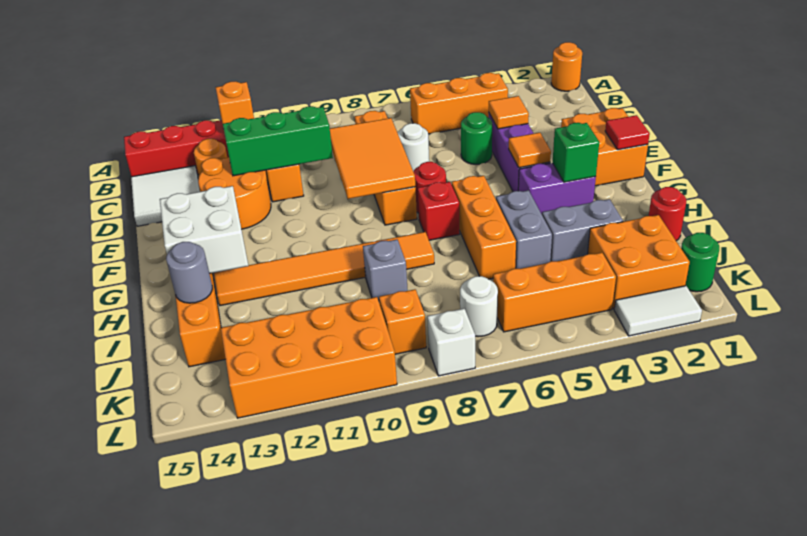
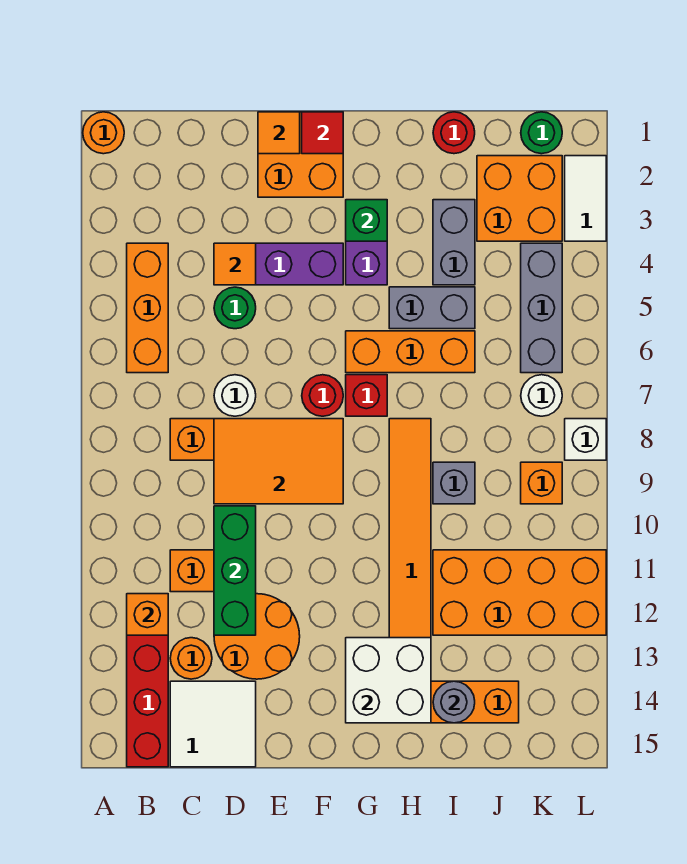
orange 1x1 tile [509,133,551,168] -> orange 1x1 tile moved to [258,112,300,154]
orange 1x3 brick [493,253,616,332] -> grey 1x3 brick [521,243,562,373]
orange 2x4 brick [221,297,397,418] -> orange 2x4 brick turned to [433,550,606,635]

